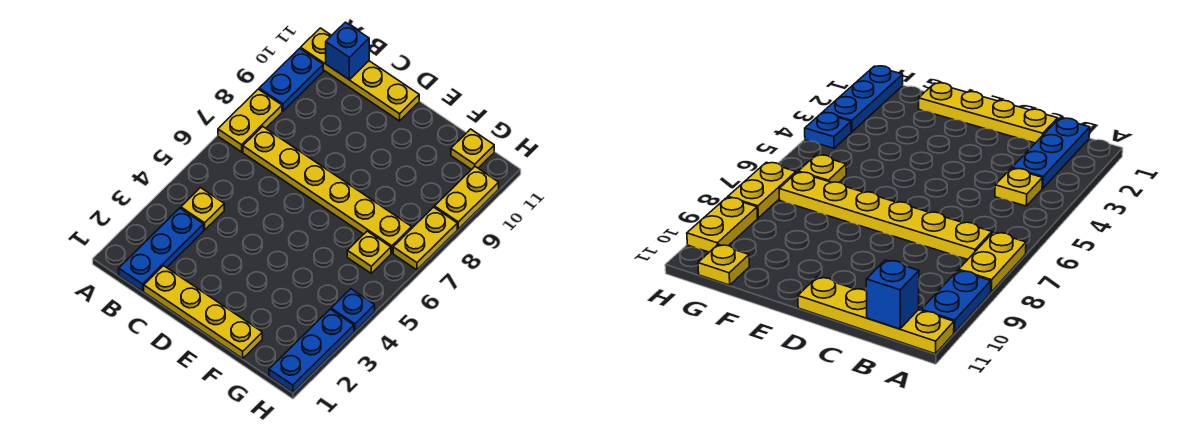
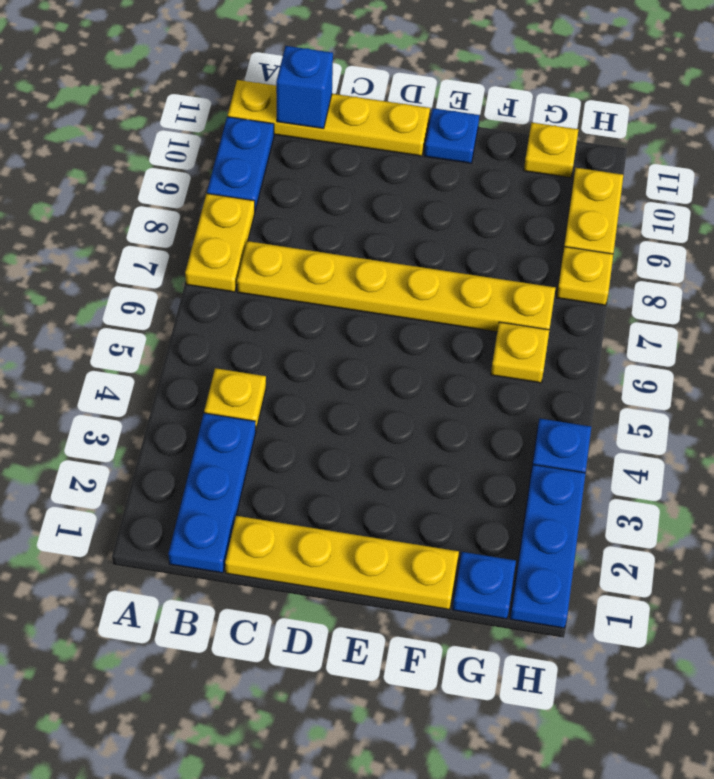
none -> blue 1x1 plate [425,108,479,163]
none -> blue 1x1 plate [453,552,516,619]
yellow 1x2 plate [393,207,457,270] -> yellow 1x1 plate [556,247,613,305]

